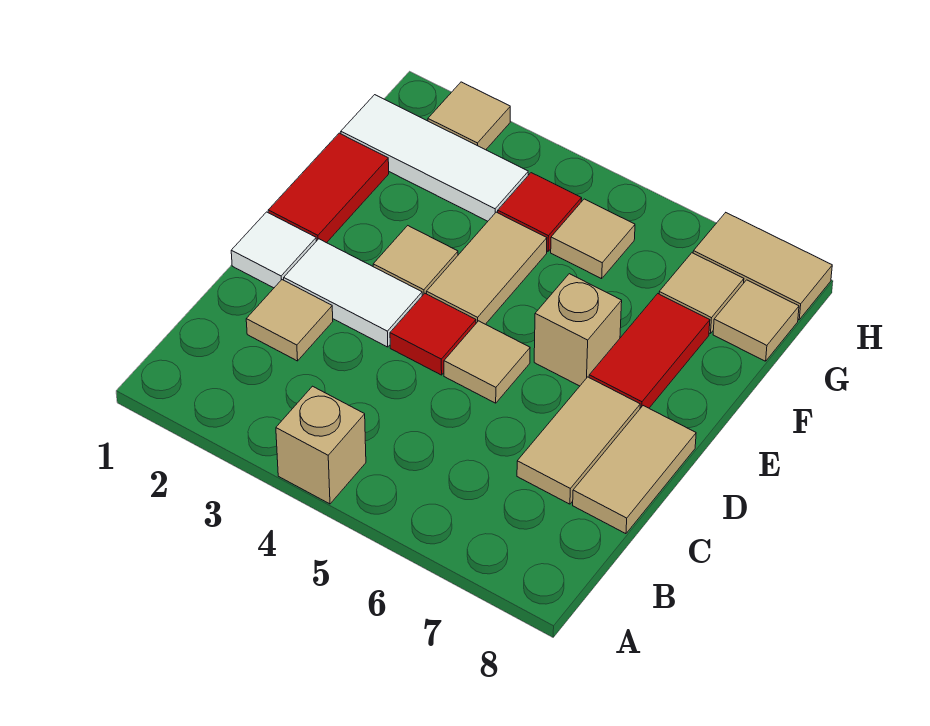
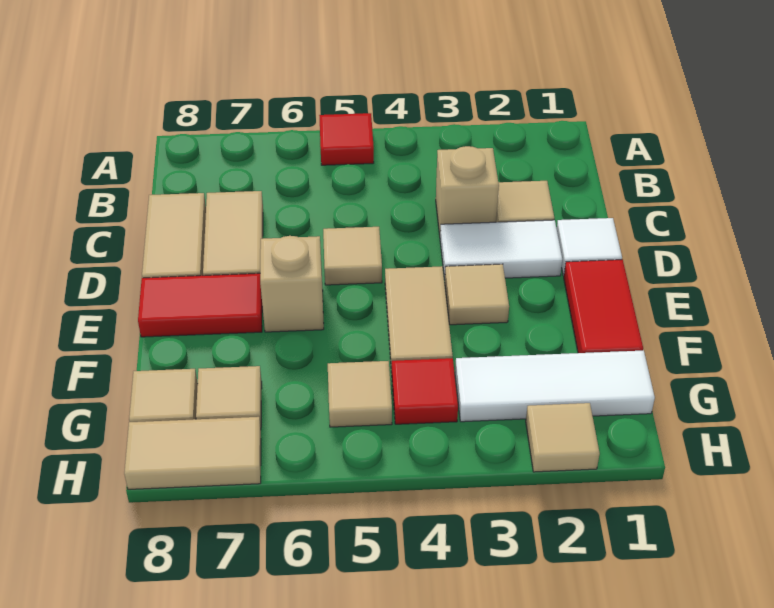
tan 1x1 brick [276,386,366,504] -> tan 1x1 brick moved to [436,146,499,235]
red 1x1 tile [390,294,476,375] -> red 1x1 tile moved to [319,113,374,165]
red 1x2 tile [589,294,710,408] -> red 1x2 tile turned to [138,273,262,337]

